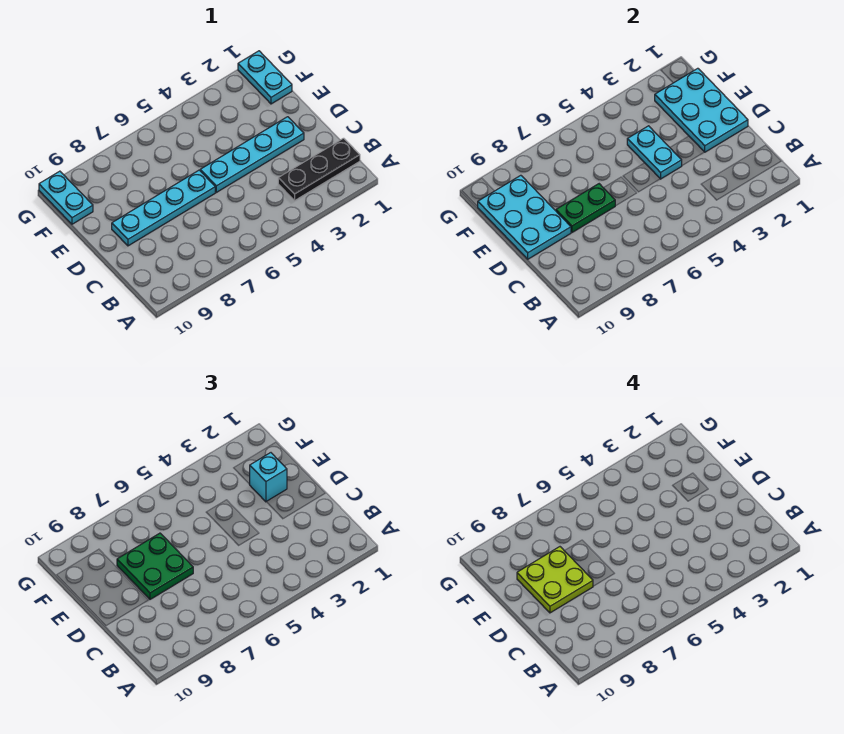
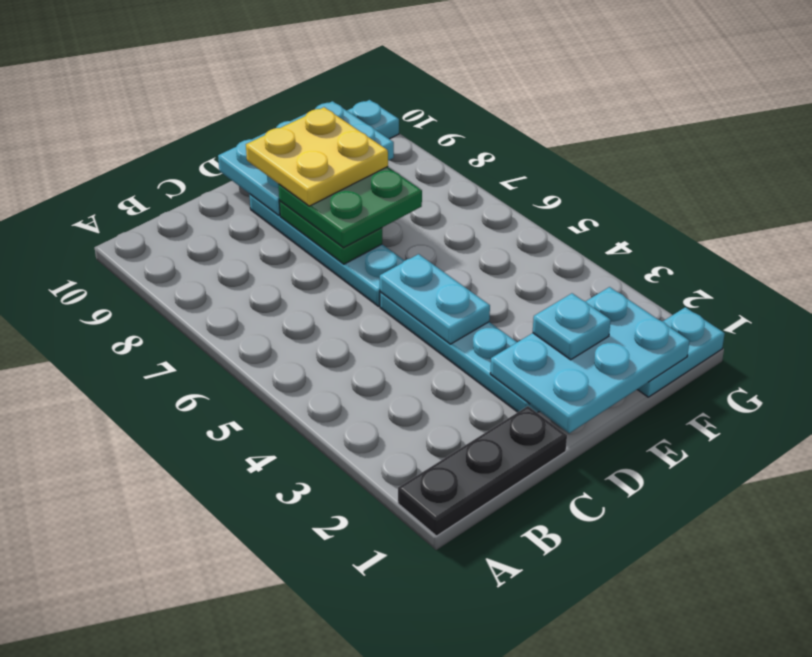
black 1x3 plate [278,138,360,200] -> black 1x3 plate turned to [398,406,567,536]
cyan 1x2 plate [627,126,682,179] -> cyan 1x2 plate turned to [380,254,490,344]
lime 2x2 plate [517,547,593,613] -> yellow 2x2 plate [246,107,388,206]
cyan 1x1 brick [249,453,287,502] -> cyan 1x1 plate [533,293,611,360]

